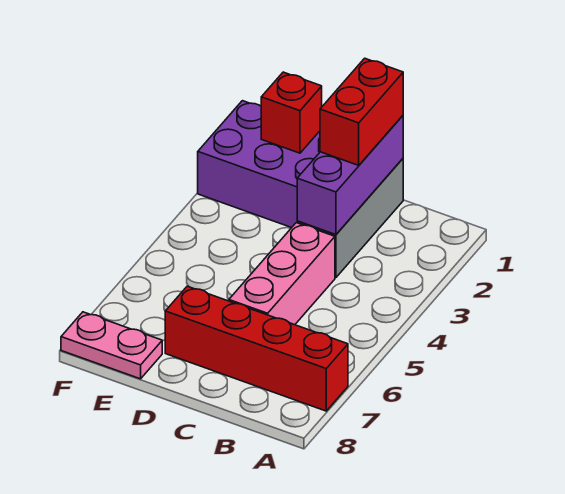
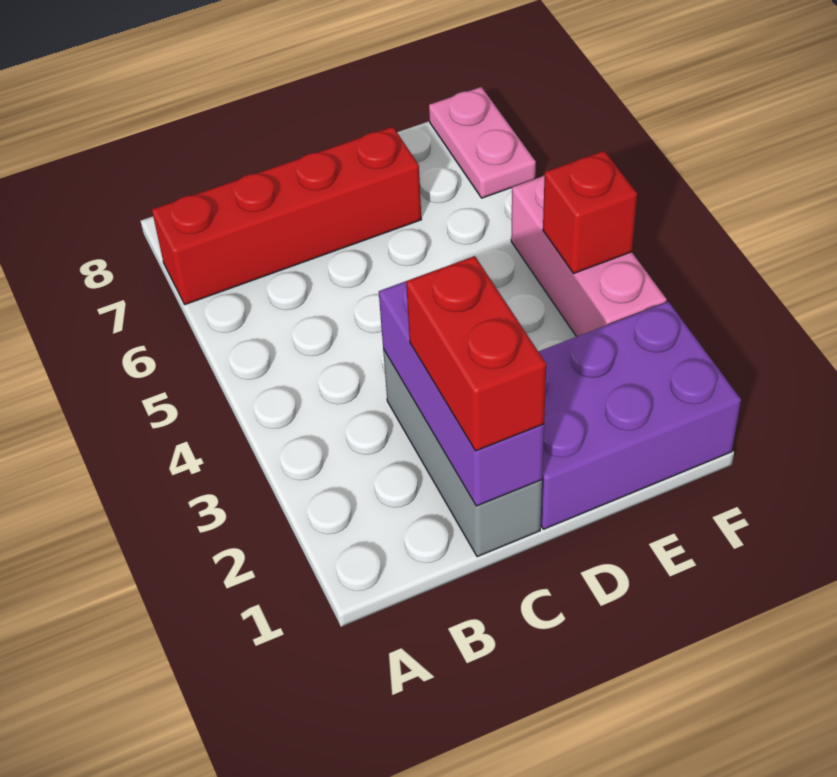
pink 1x3 brick [229,223,335,325] -> pink 1x3 brick moved to [511,175,667,337]
red 1x1 brick [261,72,322,153] -> red 1x1 brick moved to [543,151,637,274]
pink 1x2 plate [61,312,162,379] -> pink 1x2 plate turned to [429,87,536,198]

